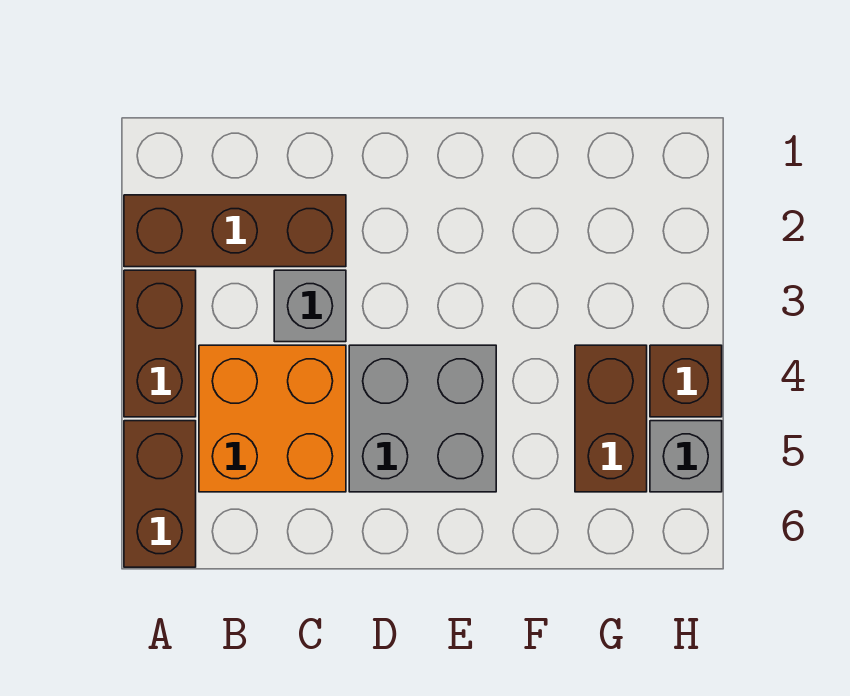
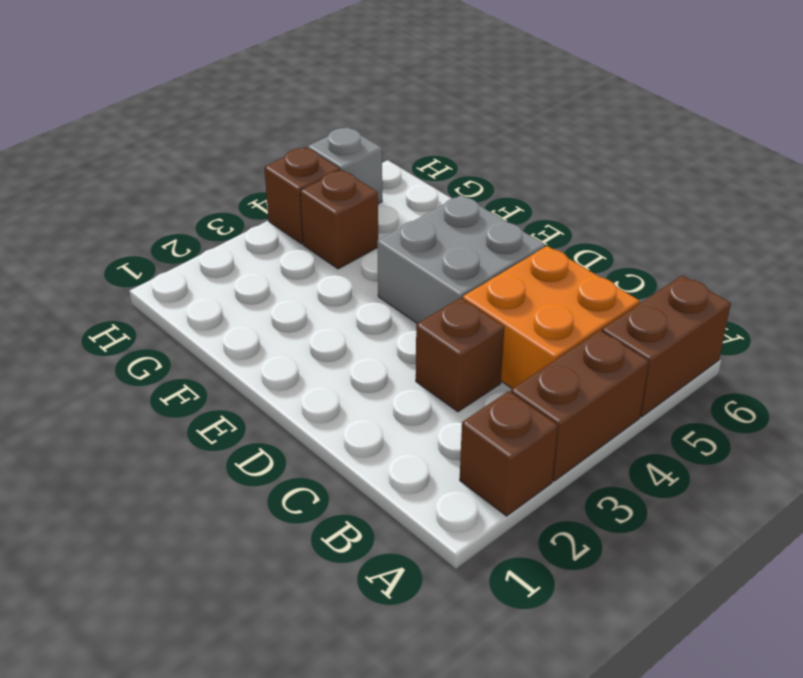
brown 1x3 brick [124,195,346,267] -> brown 1x1 brick [460,391,558,516]
grey 1x1 brick [274,270,346,342] -> brown 1x1 brick [416,298,504,412]
brown 1x2 brick [575,345,647,492] -> brown 1x1 brick [300,170,378,269]

